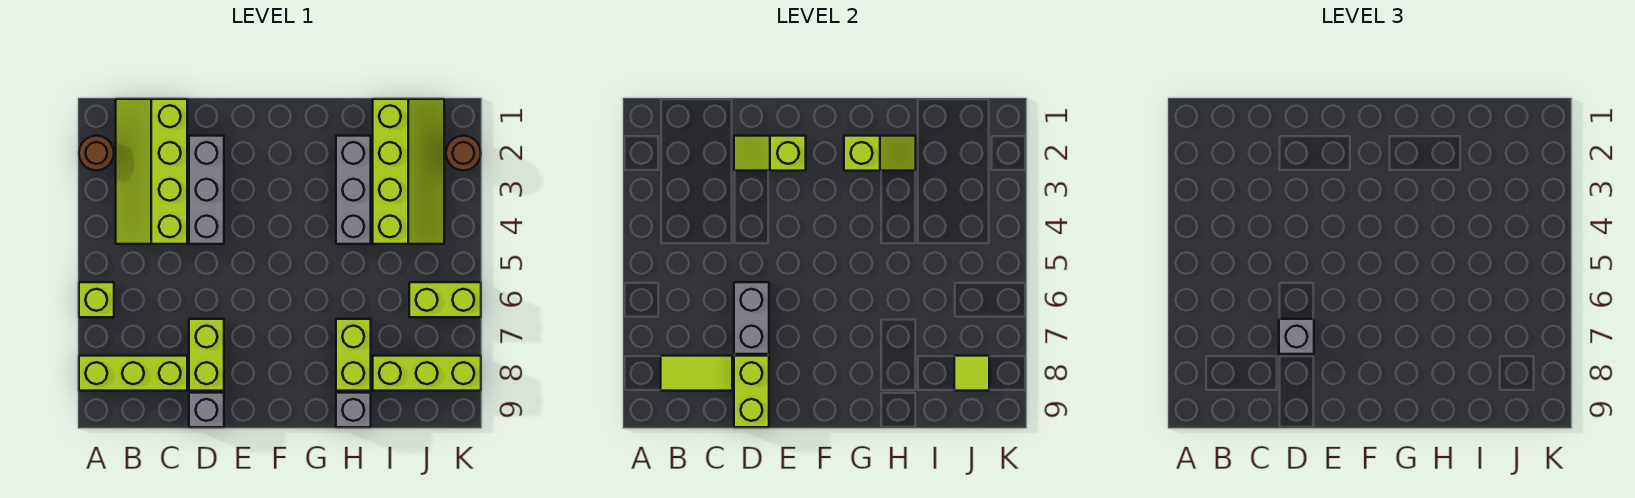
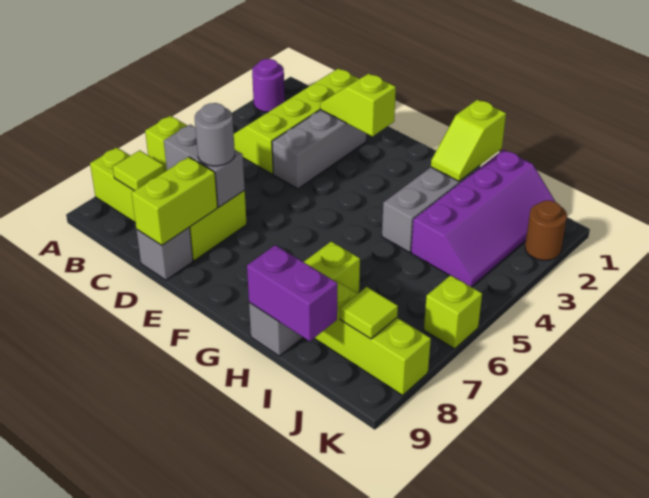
brown 1x1 round brick [79,136,114,171] -> purple 1x1 round brick [252,59,285,112]
lime 1x2 tile [661,356,732,391] -> lime 1x1 tile [113,150,164,191]
grey 1x2 brick [734,282,769,354] -> grey 1x2 brick turned to [164,125,245,207]
grey 1x1 brick [1279,319,1314,354] -> grey 1x1 round brick [195,103,235,166]
lime 1x2 slope [844,136,916,171] -> lime 1x2 slope turned to [431,100,506,181]
none -> purple 1x2 brick [247,245,337,341]
lime 2x4 slope [373,99,444,244] -> purple 2x4 slope [411,150,555,287]
lime 1x2 brick [409,282,481,317] -> lime 1x1 brick [424,275,482,349]

